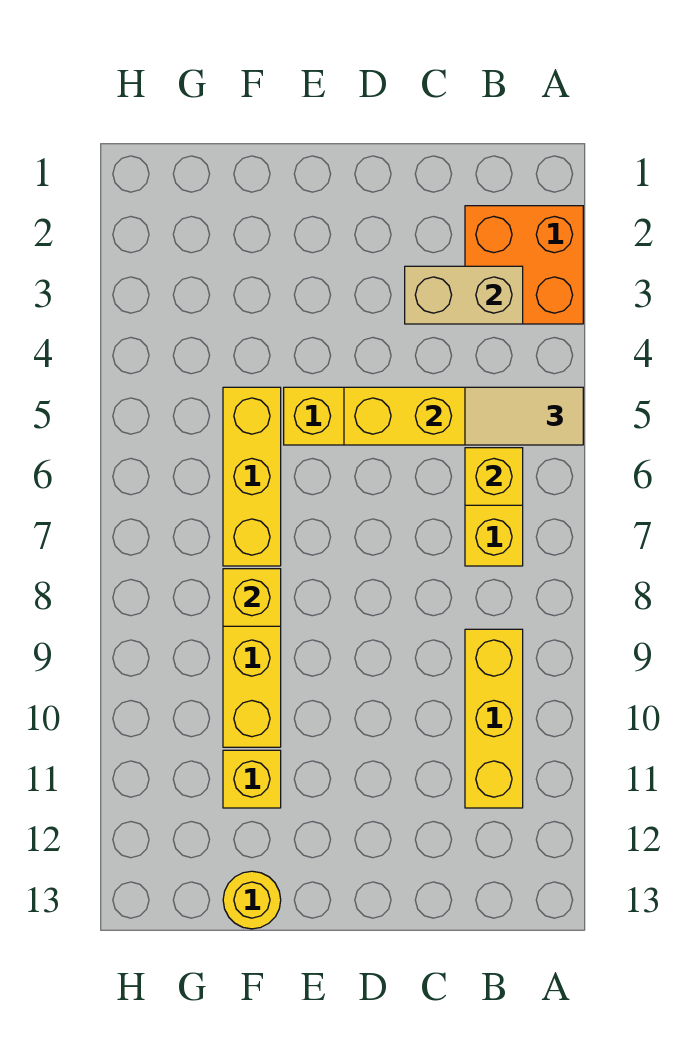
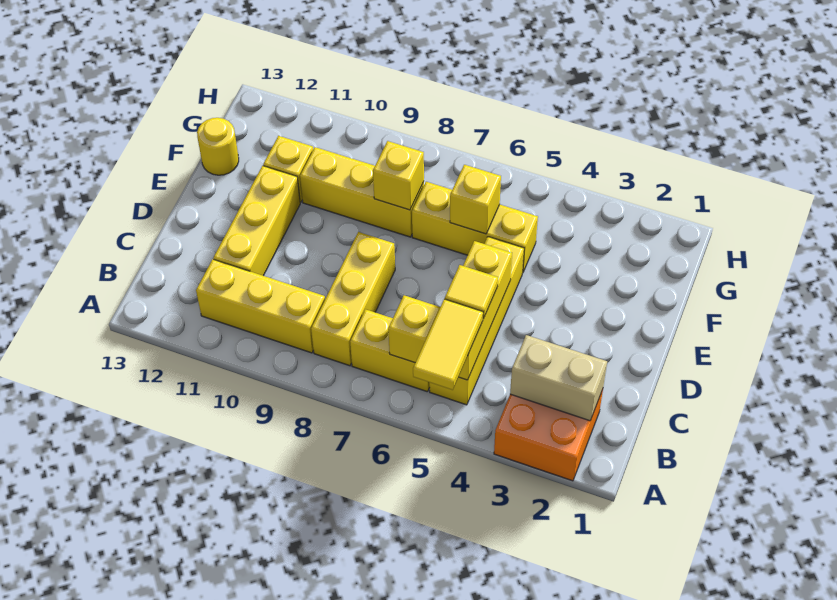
tan 1x2 tile [465,387,583,445] -> yellow 1x2 tile [413,299,483,390]
tan 1x2 brick [405,266,523,324] -> tan 1x2 brick turned to [510,335,607,421]
none -> yellow 1x3 brick [311,232,395,366]
none -> yellow 1x1 tile [445,265,498,319]
none -> yellow 1x3 brick [213,166,300,276]
none -> yellow 1x1 brick [450,165,501,234]

